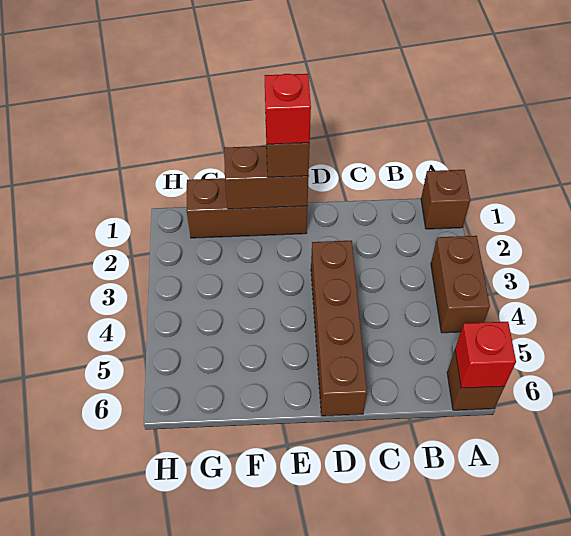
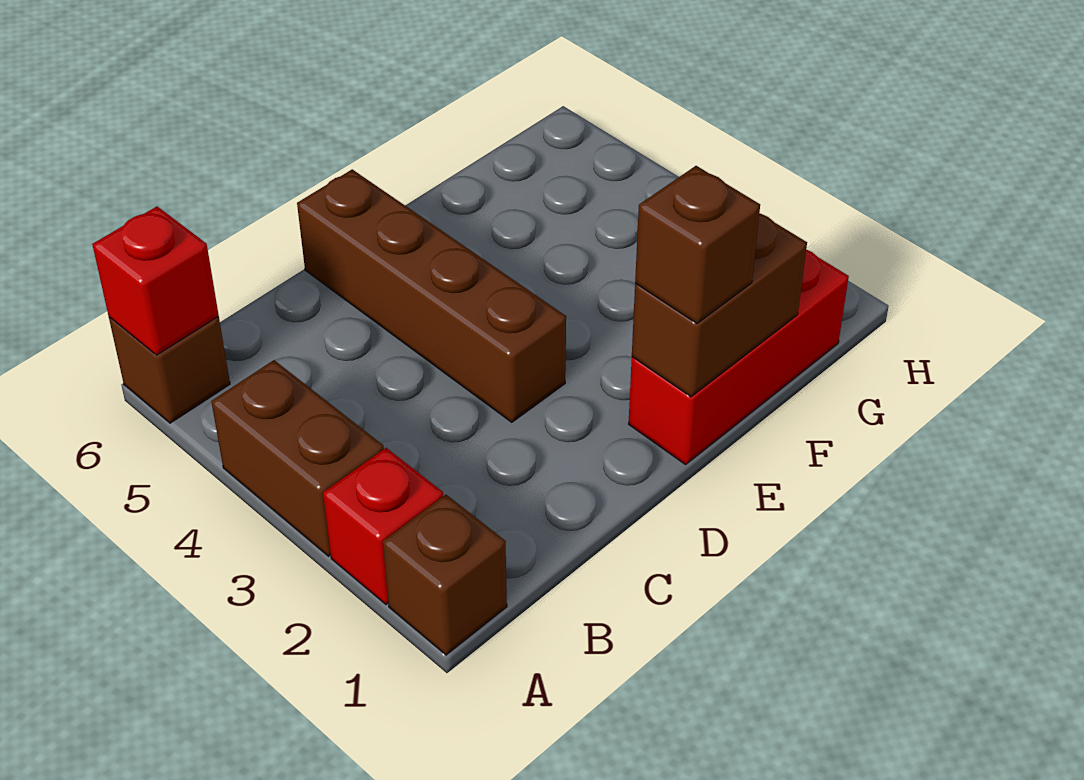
brown 1x3 brick [186,178,308,238] -> red 1x3 brick [628,250,849,465]
red 1x1 brick [265,74,311,144] -> red 1x1 brick moved to [323,448,443,605]

